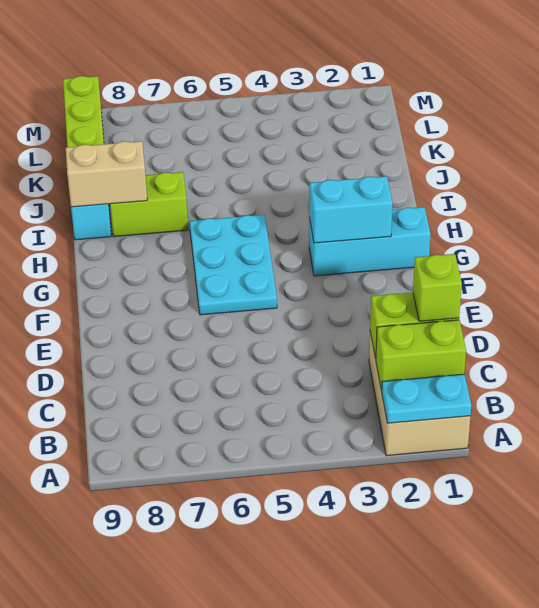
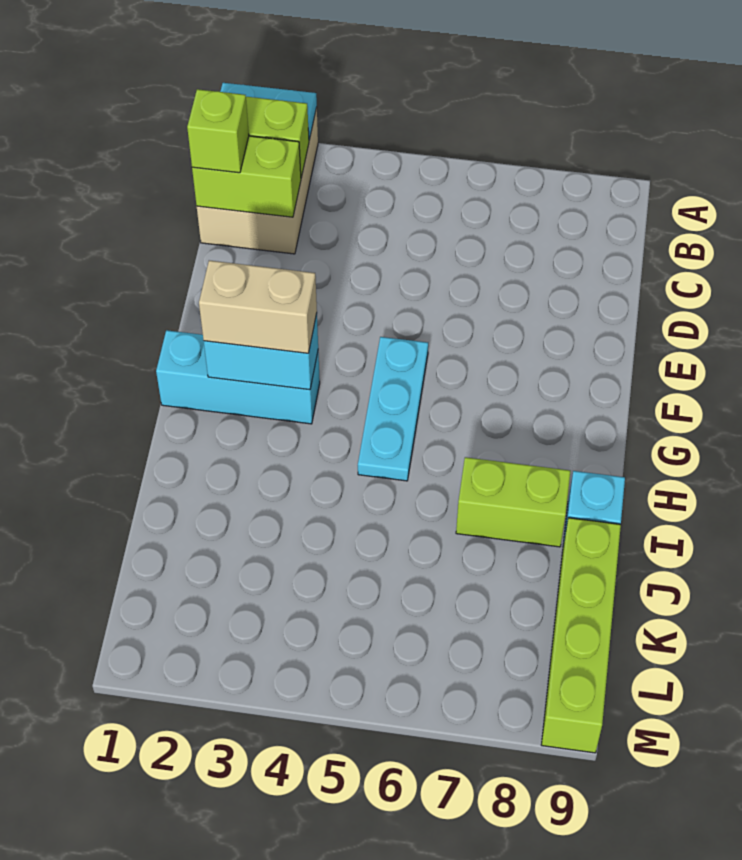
cyan 2x3 plate [190,215,277,315] -> cyan 1x3 plate [358,337,428,481]
tan 1x2 brick [66,141,147,207] -> tan 1x2 brick moved to [199,260,317,353]

